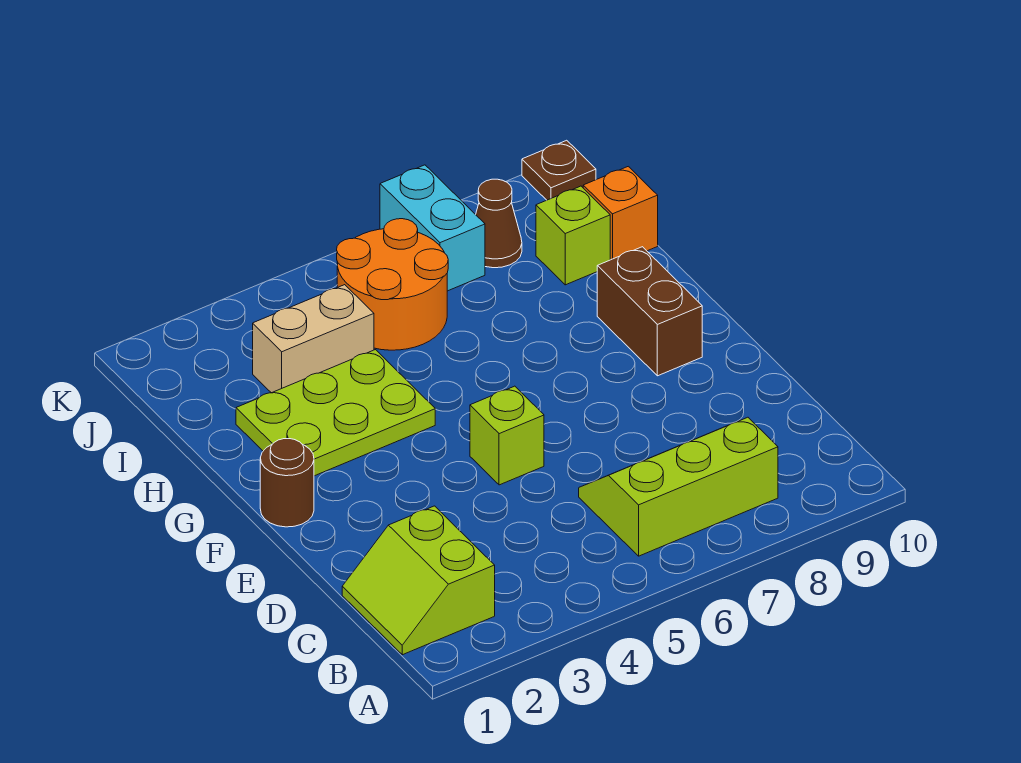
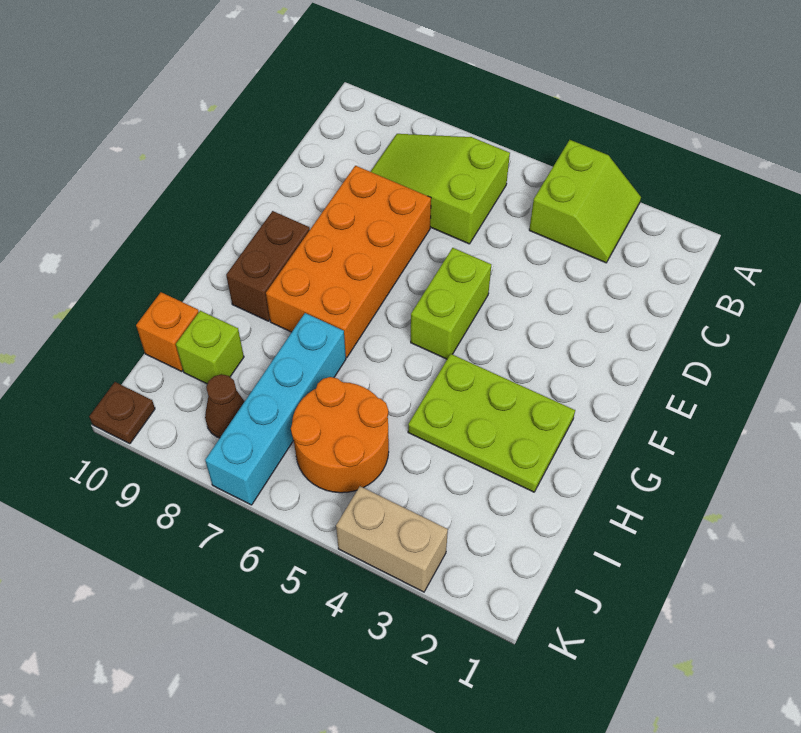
lime 2x2 slope [342,506,495,655] -> lime 2x2 slope moved to [529,140,641,263]
lime 2x3 slope [579,417,778,556] -> lime 2x3 slope turned to [371,134,510,244]
none -> orange 2x4 brick [266,166,431,358]
lime 1x1 brick [470,386,544,485] -> lime 1x2 brick [411,248,491,359]
brown 1x1 round brick [260,439,314,527] -> none
tan 1x2 brick [253,285,374,393] -> tan 1x2 brick moved to [336,486,448,592]
cyan 1x2 brick [380,165,485,291] -> cyan 1x4 brick [205,313,346,505]

